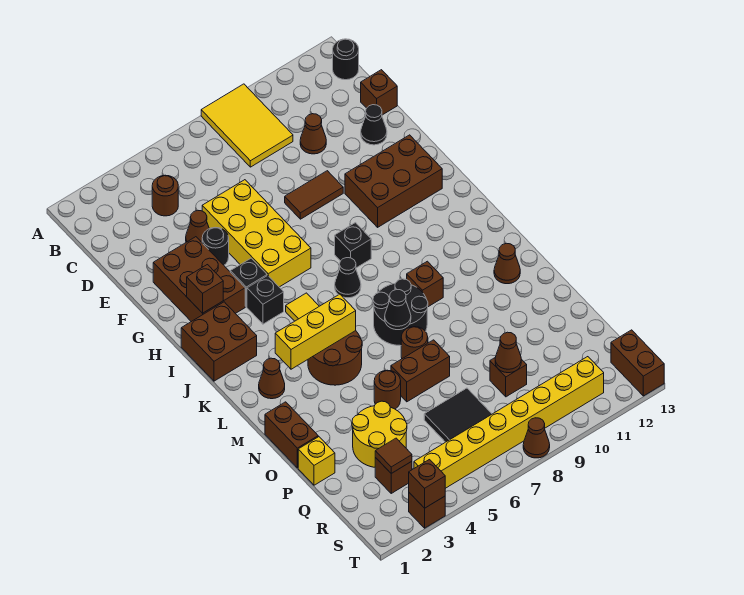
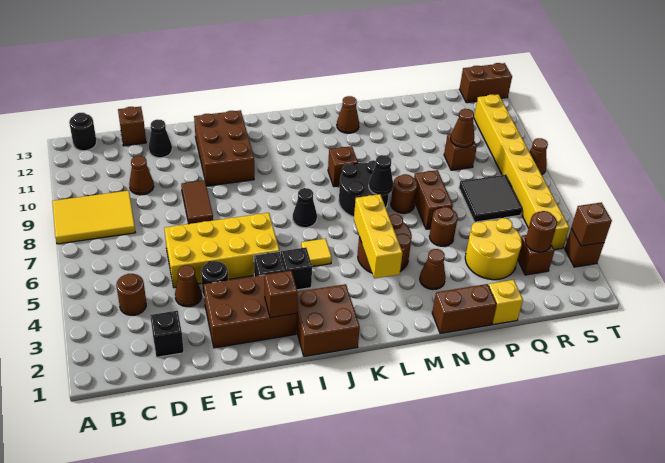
black 1x1 brick [335,223,371,268] -> black 1x1 brick moved to [150,311,184,357]
brown 1x1 cone [259,358,285,399] -> brown 1x1 cone moved to [420,249,446,290]
brown 1x1 tile [375,438,412,473] -> brown 1x1 round brick [525,211,557,252]

